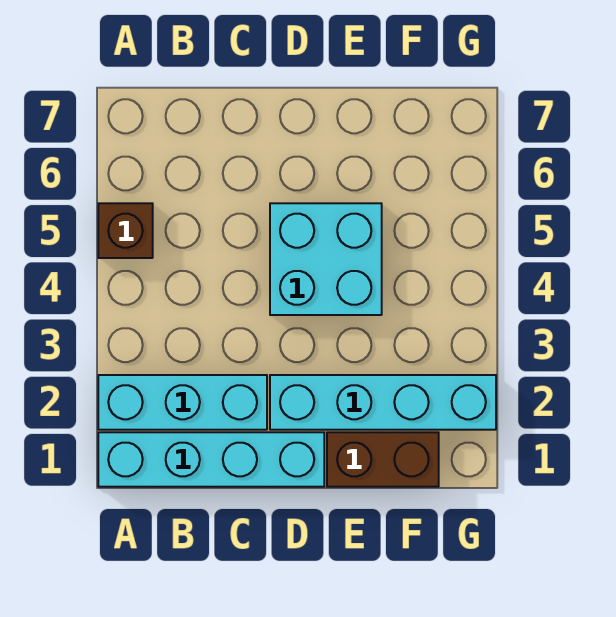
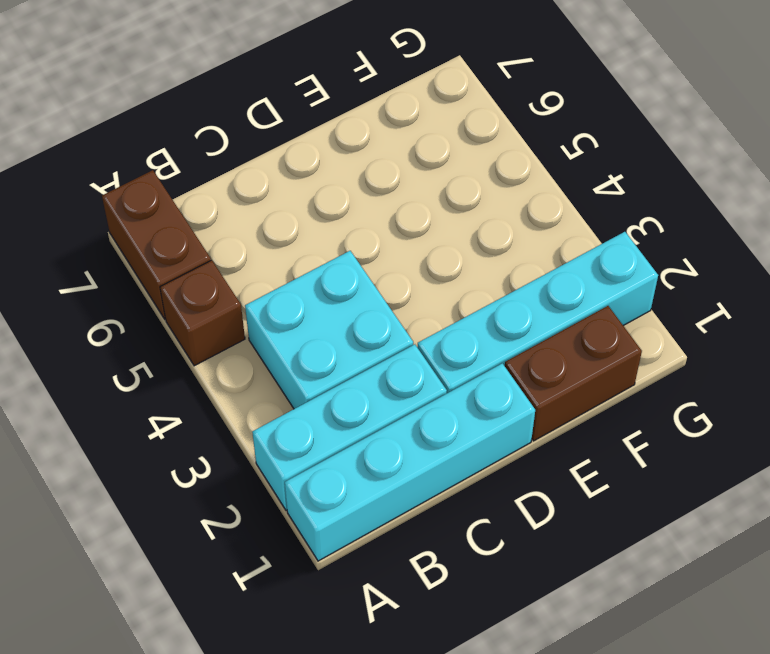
none -> brown 1x2 brick [102,170,211,320]
cyan 2x2 brick [270,203,382,315] -> cyan 2x2 brick moved to [245,251,413,409]

